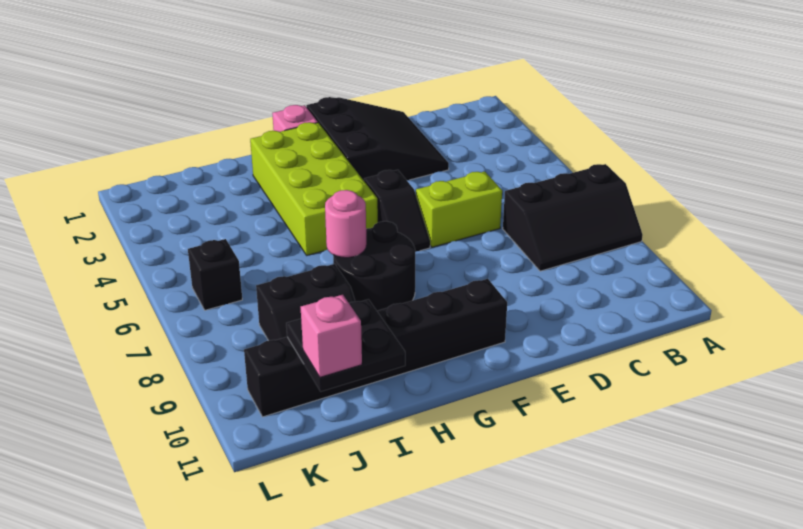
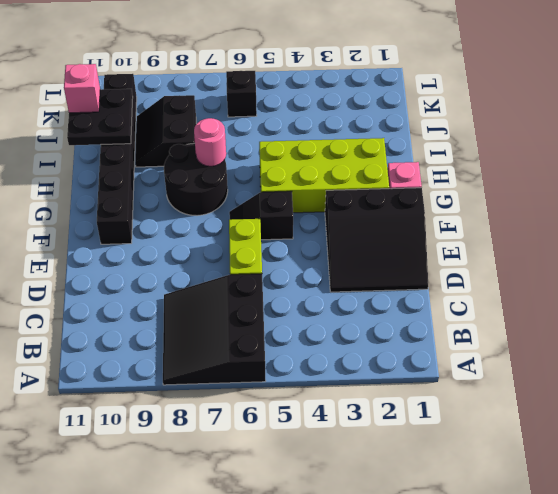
black 2x3 slope [503,164,643,271] -> black 3x3 slope [163,274,266,385]

